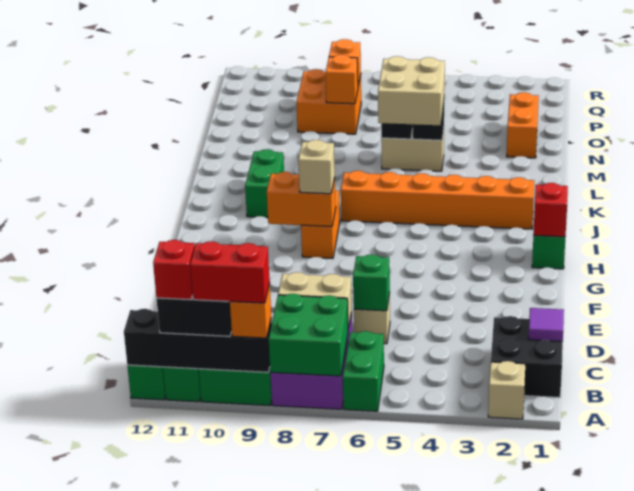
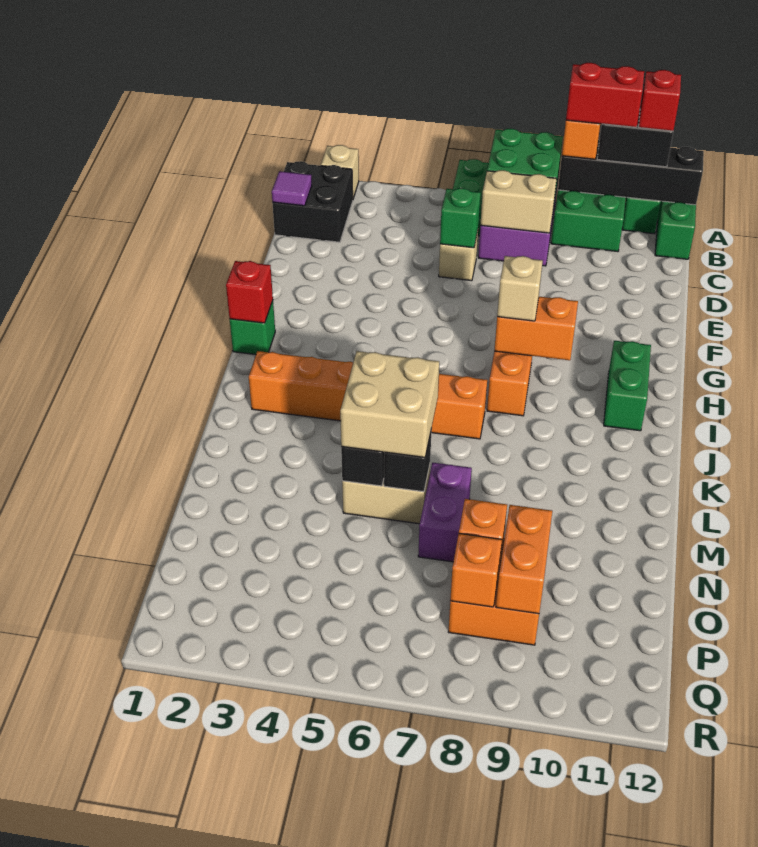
green 1x2 brick [245,149,284,218] -> green 1x2 brick moved to [604,341,651,431]
none -> purple 1x2 brick [418,463,472,562]
orange 1x2 brick [507,92,539,158] -> orange 1x2 brick moved to [496,505,552,614]

